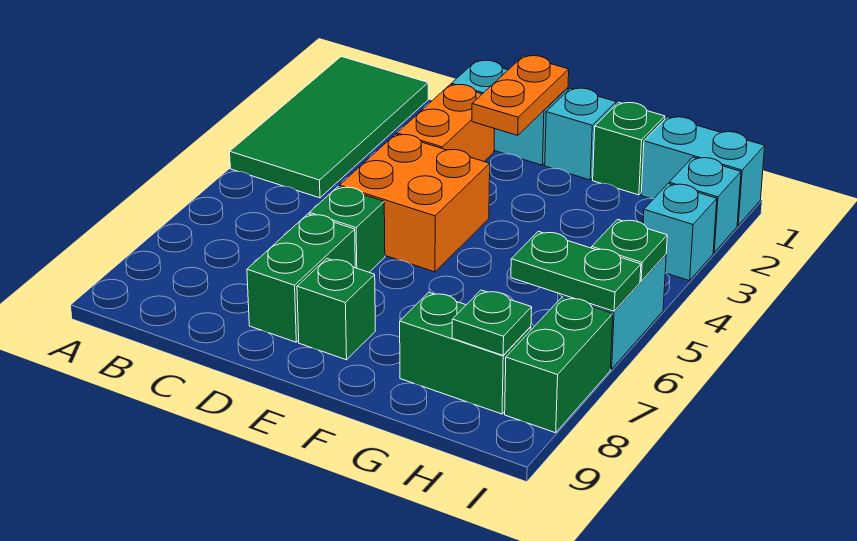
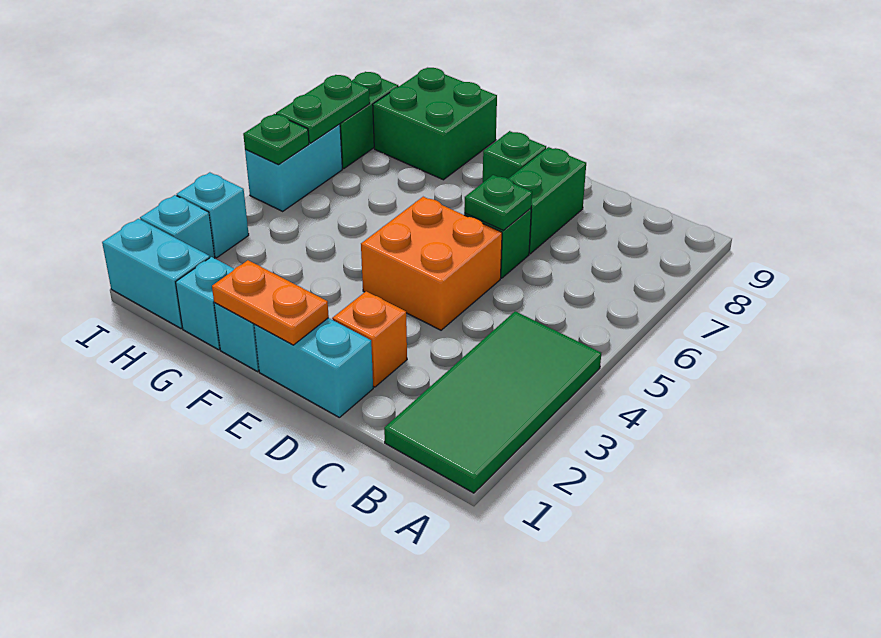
orange 1x2 brick [397,84,494,161] -> orange 1x1 brick [332,291,407,387]
orange 1x2 plate [472,56,569,135] -> orange 1x2 plate turned to [212,260,329,345]
green 1x1 brick [593,102,665,195] -> cyan 1x1 brick [176,257,234,350]
green 1x2 brick [400,292,531,414] -> green 2x2 brick [373,68,497,180]
green 1x2 plate [511,231,641,311] -> green 1x2 plate turned to [276,75,370,143]
green 1x1 plate [452,290,532,355] -> green 1x1 plate moved to [464,175,532,230]

